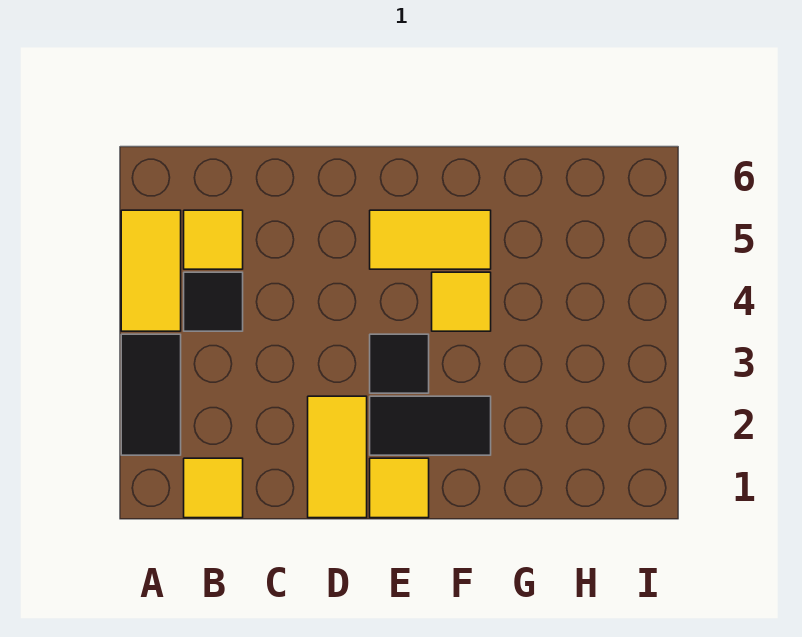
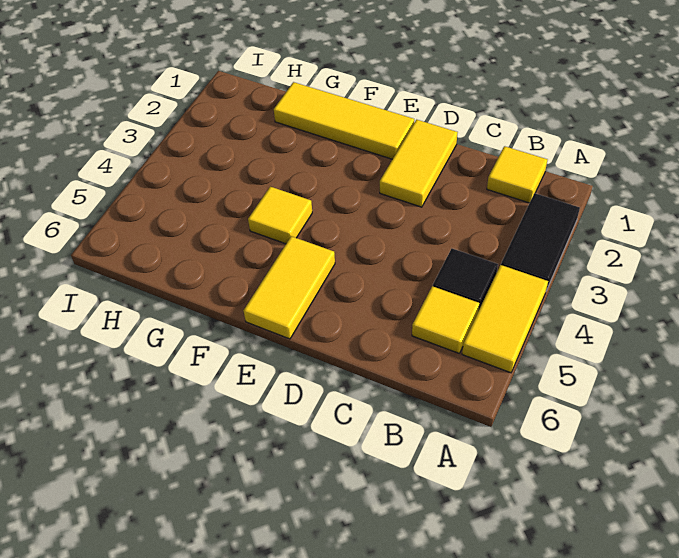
yellow 1x1 tile [370,458,429,518] -> yellow 1x3 tile [274,82,414,159]
black 1x2 tile [370,396,491,455] -> none
black 1x1 tile [370,334,429,393] -> none
yellow 1x2 tile [370,210,491,269] -> yellow 1x2 tile turned to [243,236,335,339]

